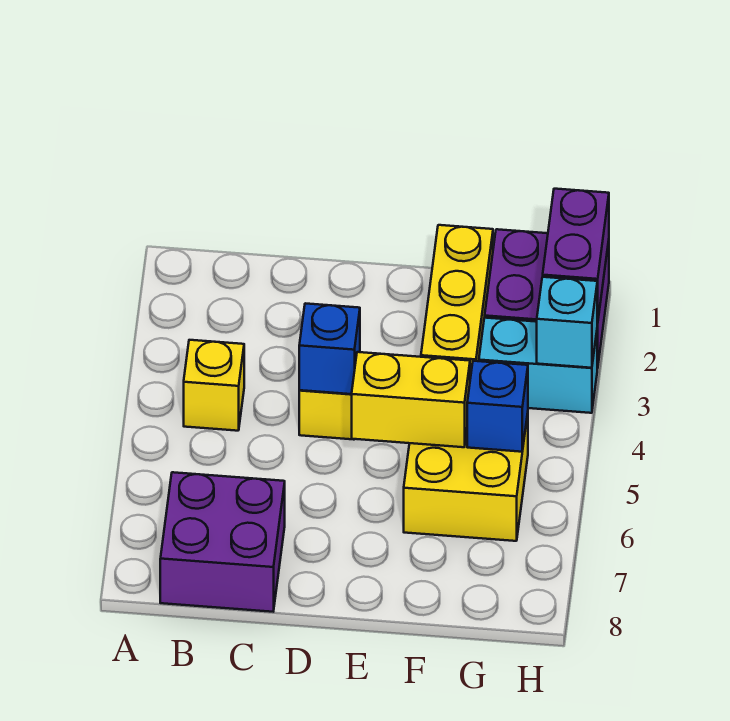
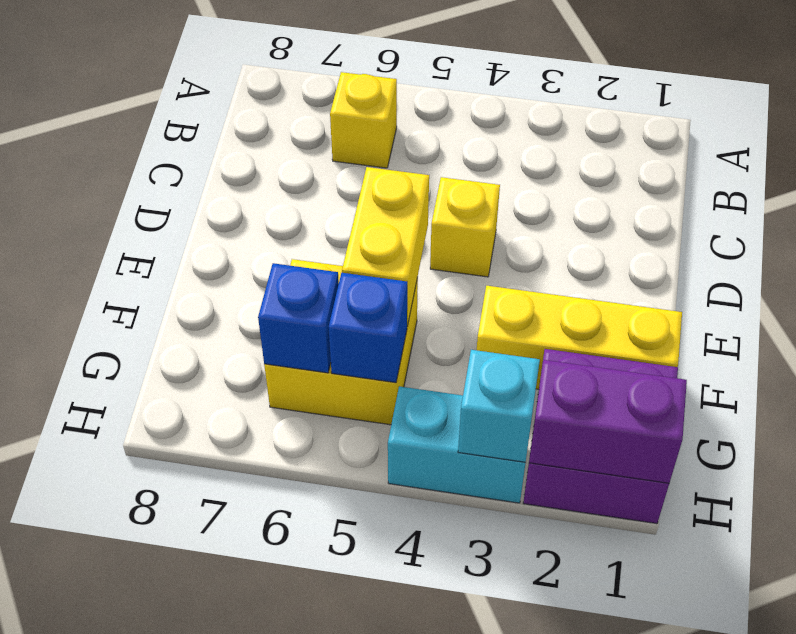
yellow 1x1 brick [184,340,244,431] -> yellow 1x1 brick moved to [330,72,397,168]
purple 2x2 brick [160,472,285,612] -> none
blue 1x1 brick [299,303,360,394] -> blue 1x1 brick moved to [258,263,339,373]
cyan 1x2 brick [479,318,597,413] -> cyan 1x2 brick turned to [388,386,525,503]

